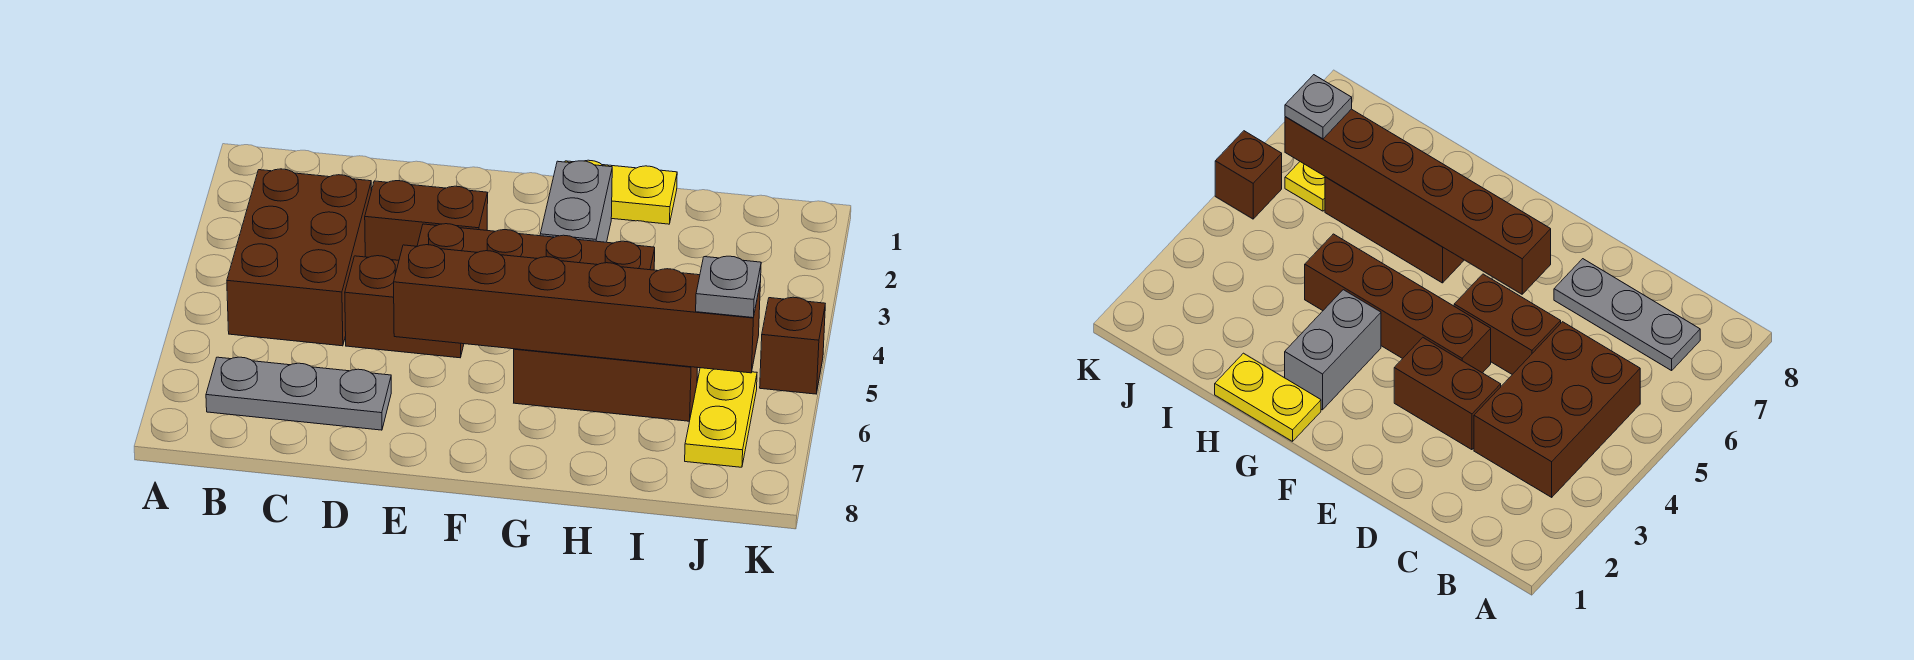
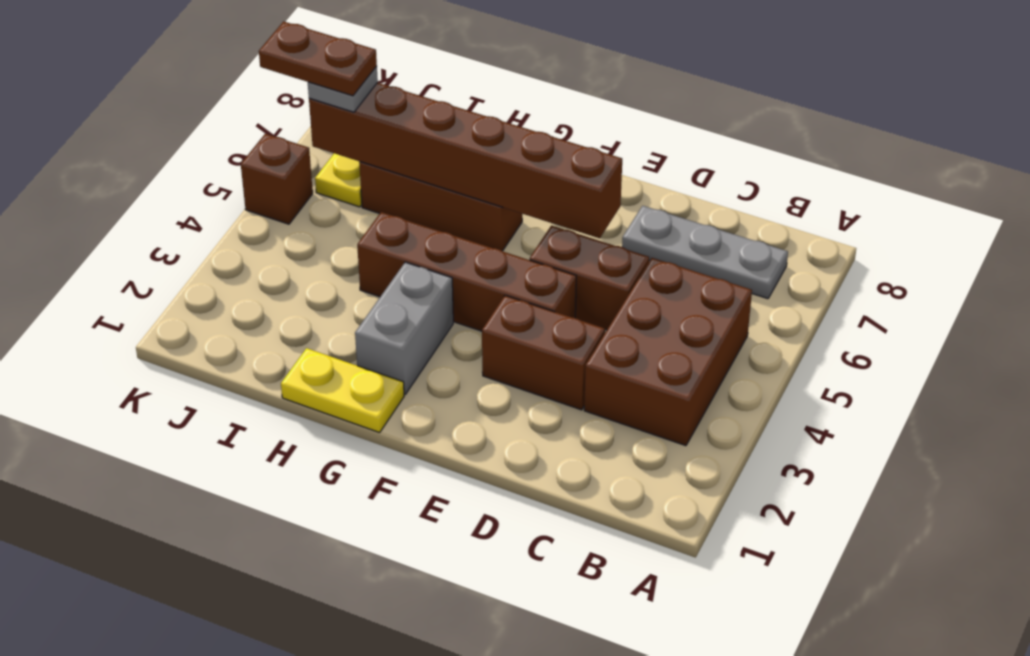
none -> brown 1x2 plate [259,21,377,96]

